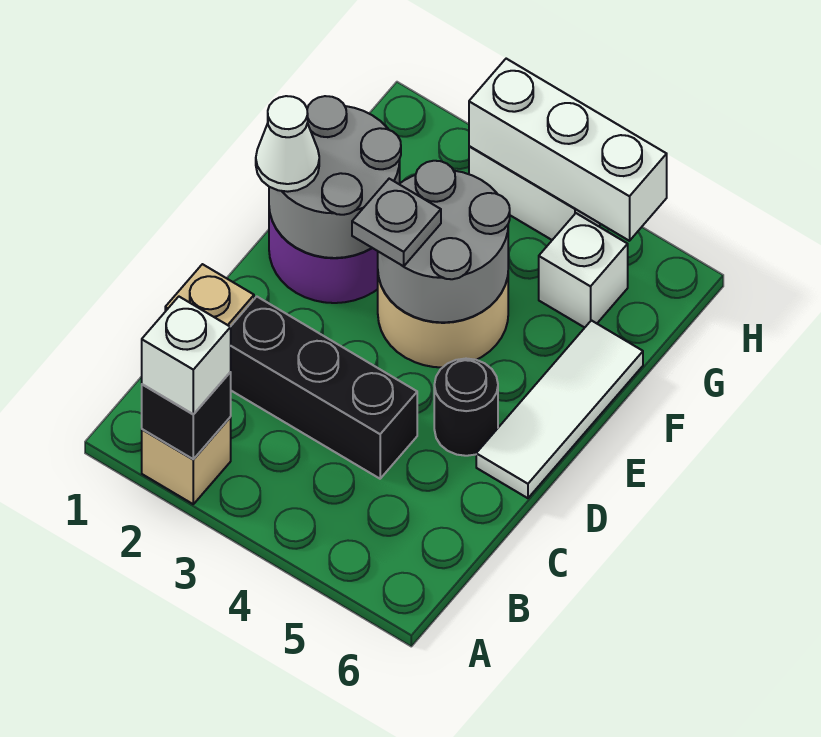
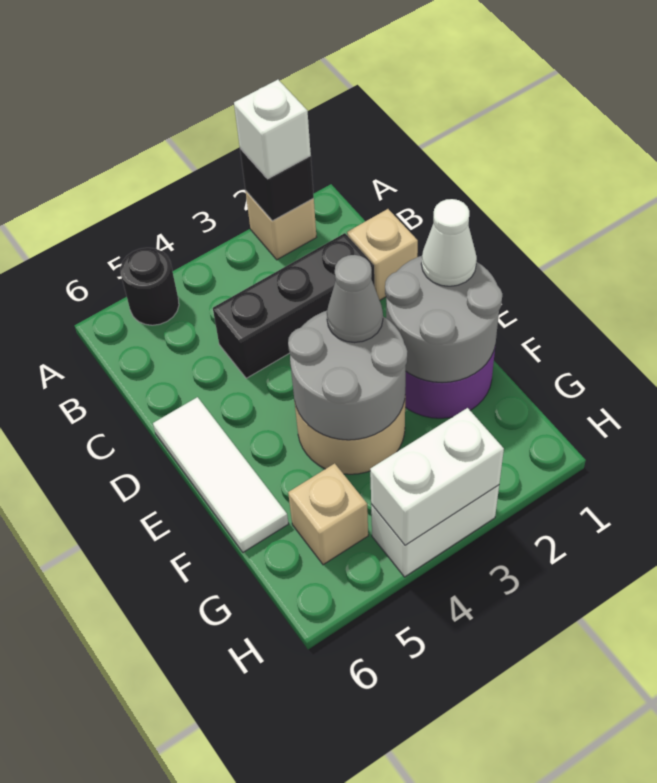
black 1x1 round brick [434,359,498,456] -> black 1x1 round brick moved to [120,248,179,325]
grey 1x1 plate [352,179,441,266] -> grey 1x1 cone [327,255,383,343]
white 1x1 brick [539,213,628,328] -> tan 1x1 brick [288,463,368,565]
white 1x3 brick [469,59,667,241] -> white 1x2 brick [370,408,504,545]

